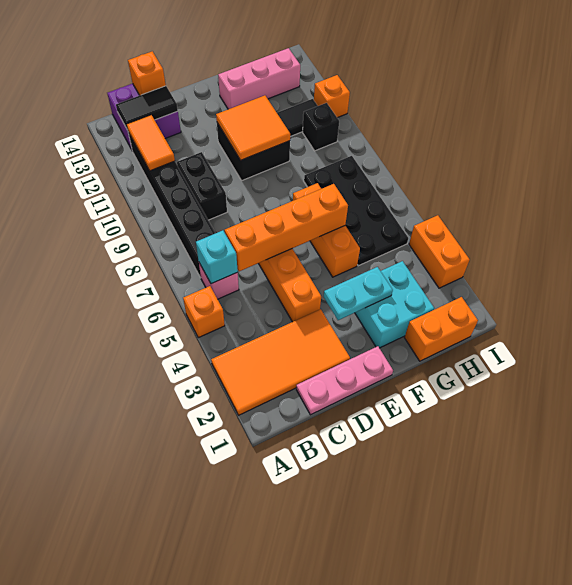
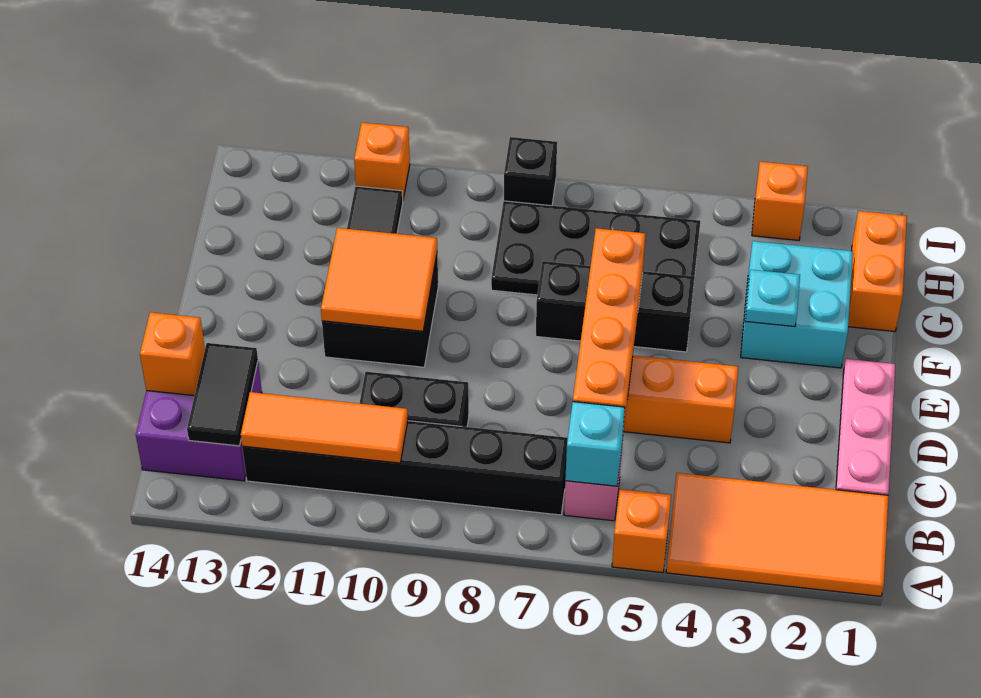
orange 2x4 tile [211,309,350,415] -> orange 2x4 tile turned to [666,473,889,596]
orange 1x2 tile [126,115,175,171] -> orange 1x3 tile [241,392,408,463]
cyan 1x2 plate [324,267,393,320] -> cyan 1x1 plate [745,270,800,327]
orange 1x3 brick [293,183,360,277] -> black 1x3 brick [536,261,694,352]
pink 1x3 brick [218,48,300,109] -> none
black 1x1 brick [303,103,339,151] -> black 1x1 brick moved to [504,137,557,206]
orange 1x2 brick [409,215,470,288] -> orange 1x1 brick [752,162,808,240]

